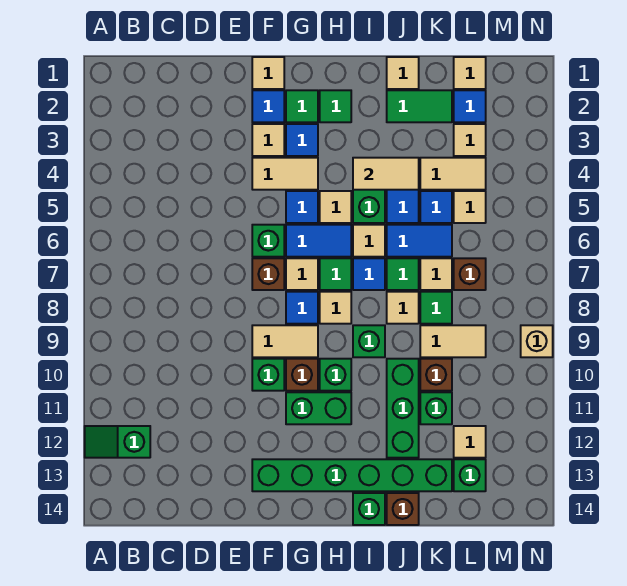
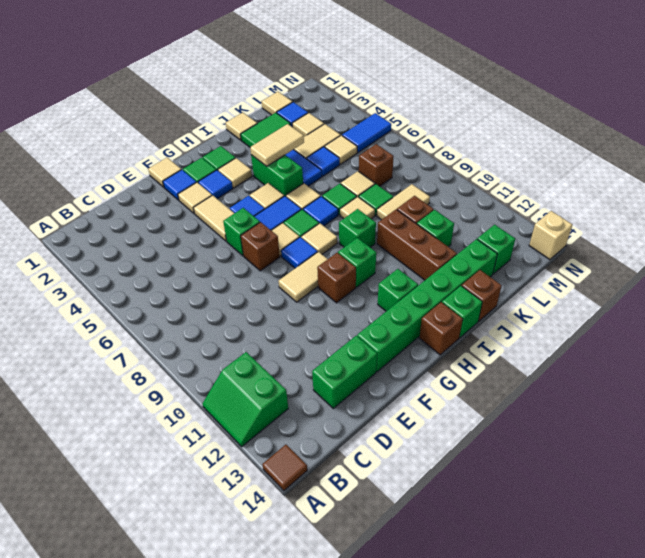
green 1x2 slope [85,426,150,458] -> green 2x2 slope [202,352,288,447]
none -> brown 1x1 tile [262,445,307,491]
tan 1x2 tile [252,158,318,190] -> tan 1x2 tile turned to [193,195,234,241]
green 1x1 brick [252,359,284,391] -> green 1x1 brick moved to [378,269,418,311]
green 1x2 brick [286,392,351,424] -> green 1x2 brick moved to [312,336,377,408]
none -> brown 1x1 brick [419,302,463,355]
blue 1x2 tile [387,225,452,257] -> blue 1x2 tile moved to [342,113,391,152]
green 1x3 brick [387,359,419,458] -> brown 1x3 brick [377,209,457,280]
tan 1x1 tile [454,426,486,458] -> tan 1x1 tile moved to [218,158,252,188]
tan 1x1 brick [521,325,553,357] -> tan 1x1 brick moved to [529,211,572,260]

